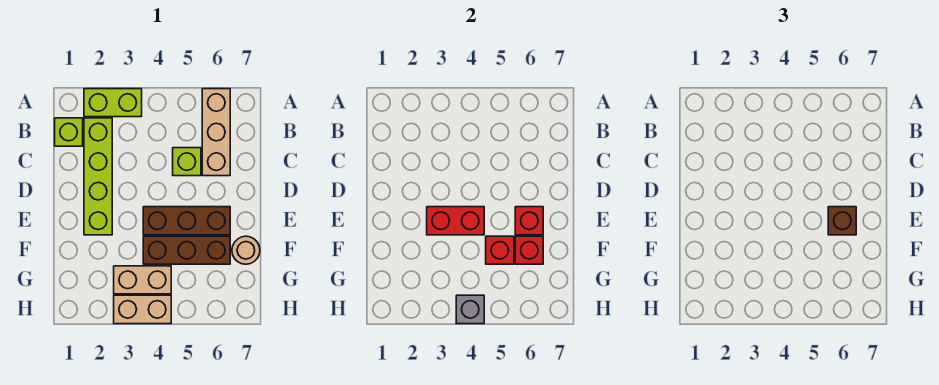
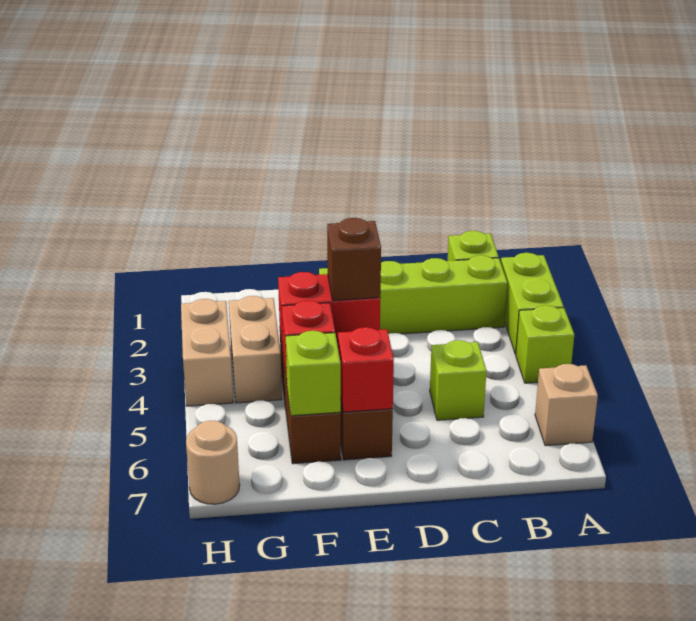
none -> lime 1x1 brick [515,305,574,383]
tan 1x3 brick [202,89,230,176] -> tan 1x1 brick [535,364,598,446]
red 1x2 brick [427,207,484,235] -> red 1x2 brick turned to [278,272,380,349]
brown 1x1 brick [828,207,856,235] -> brown 1x1 brick moved to [327,218,381,301]
red 1x1 brick [515,236,543,264] -> lime 1x1 brick [286,331,341,416]
tan 1x1 round brick [232,236,260,264] -> tan 1x1 round brick moved to [186,421,240,504]
grey 1x1 brick [456,295,484,324] -> none

